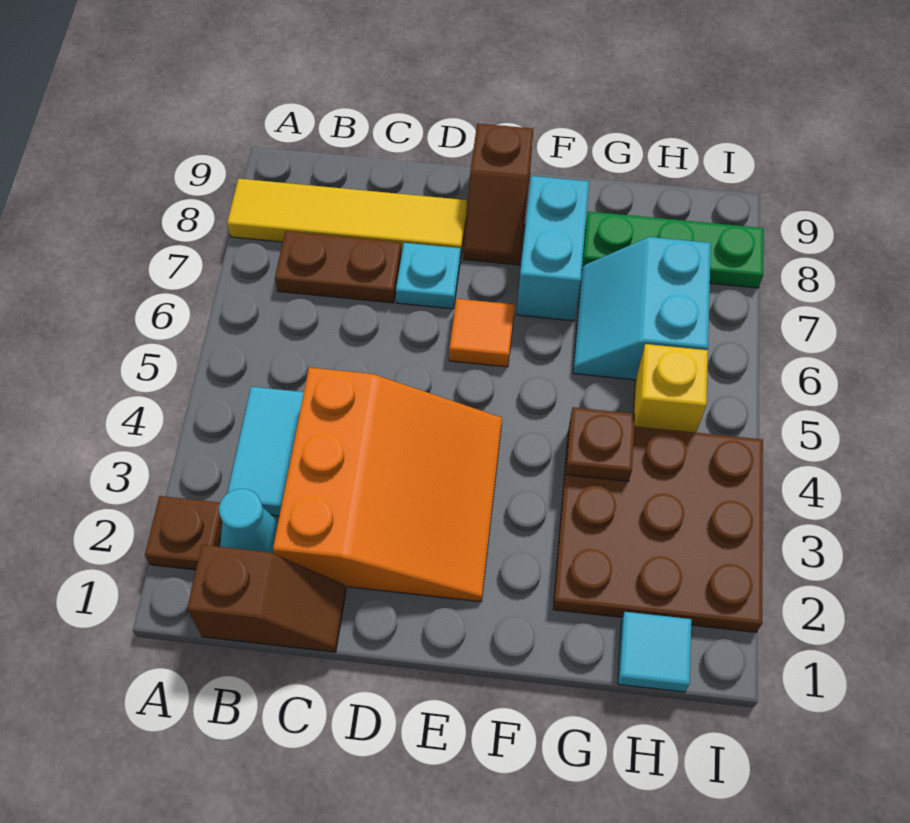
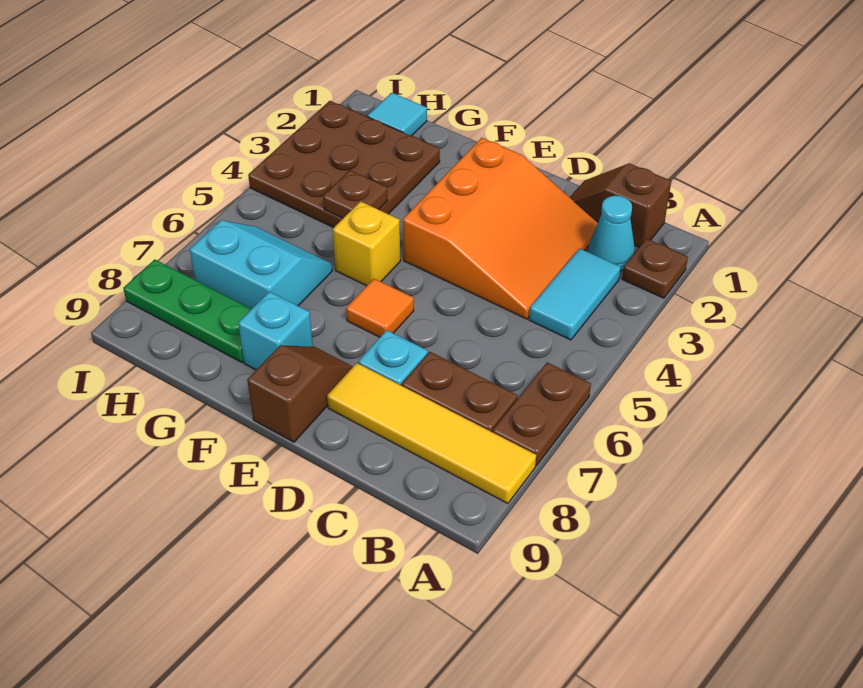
none -> brown 1x2 plate [493,362,591,466]
orange 3x3 slope [273,367,502,602] -> orange 3x3 slope turned to [403,138,598,319]
cyan 1x2 brick [517,176,589,321] -> cyan 1x1 brick [238,292,313,370]
cyan 2x2 slope [573,237,711,380] -> cyan 2x2 slope turned to [190,220,332,309]
yellow 1x1 brick [633,344,708,433] -> yellow 1x1 brick moved to [333,201,400,286]

